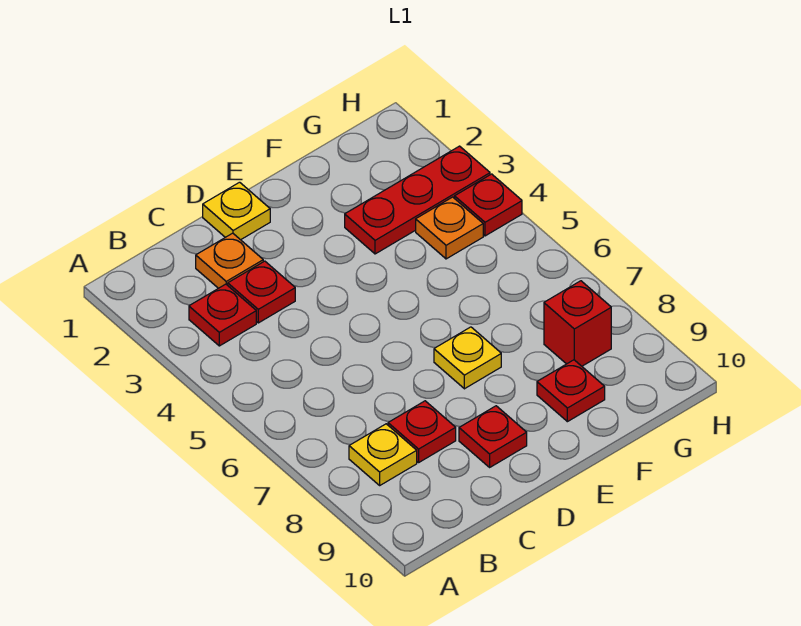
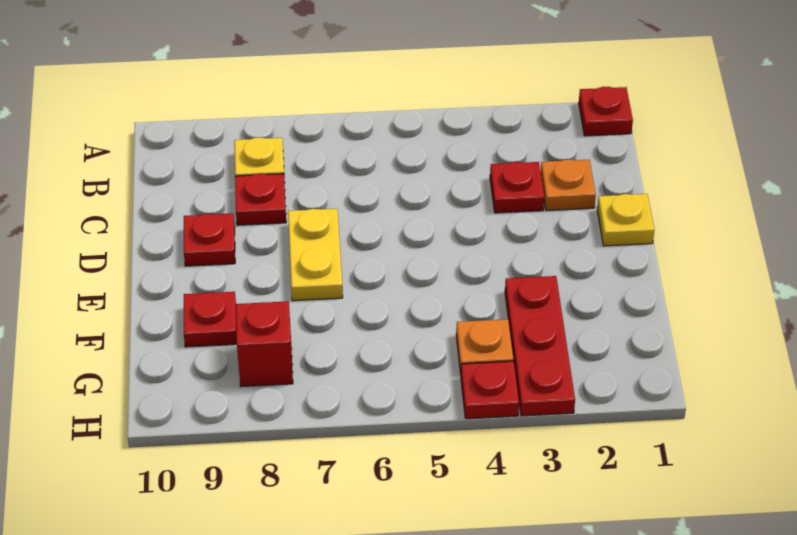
red 1x1 plate [189,284,256,346] -> red 1x1 plate moved to [579,87,633,136]
yellow 1x1 plate [434,327,501,389] -> yellow 1x2 plate [288,209,343,301]

